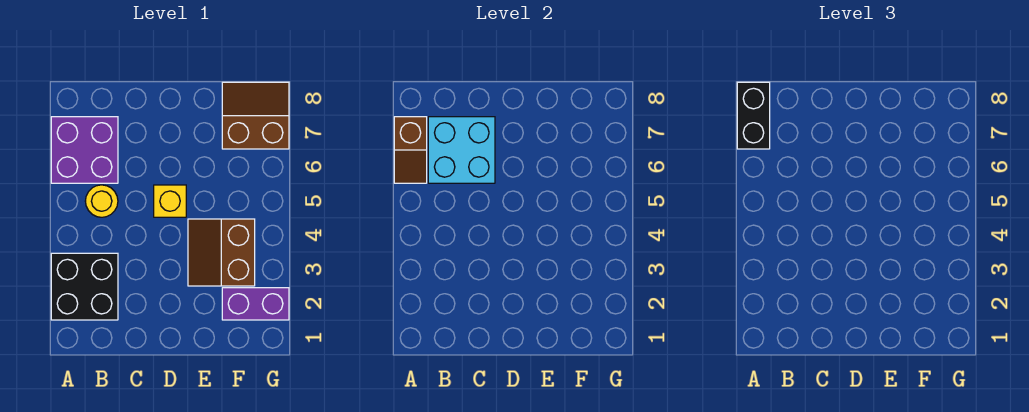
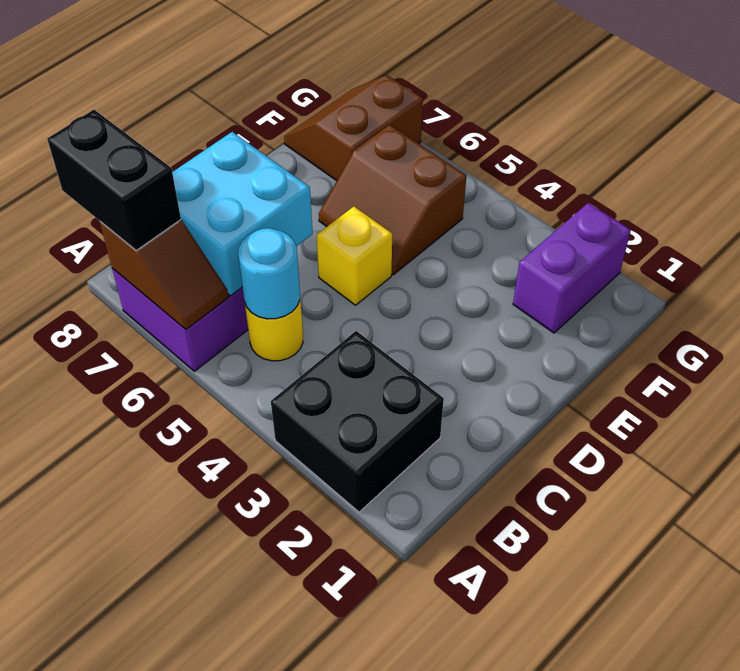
none -> cyan 1x1 round brick [238,228,300,319]
brown 2x2 slope [188,219,255,286] -> brown 2x2 slope moved to [319,125,467,275]

